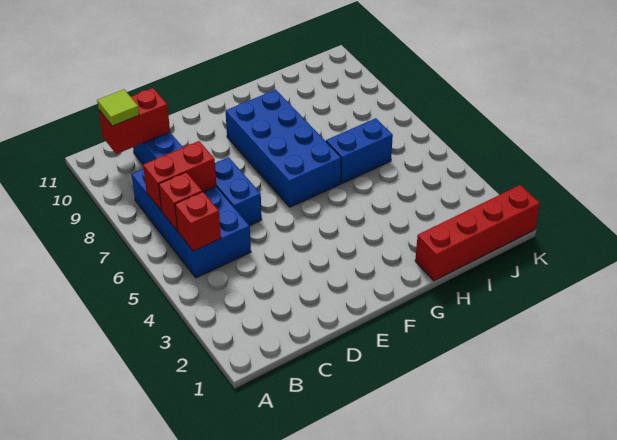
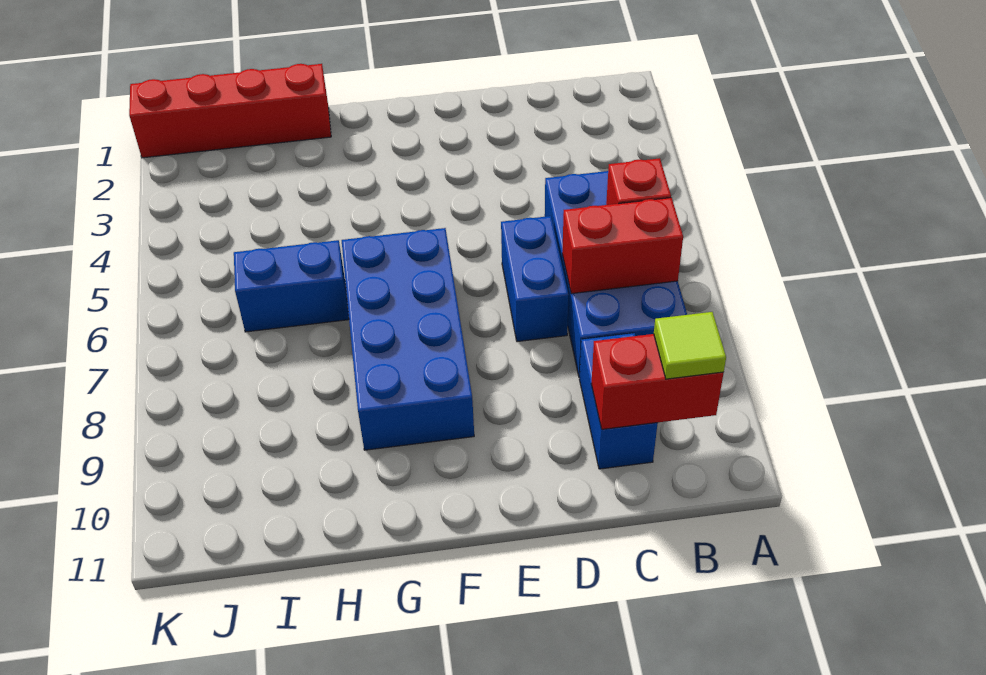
red 1x1 brick [175,192,221,251] -> none

